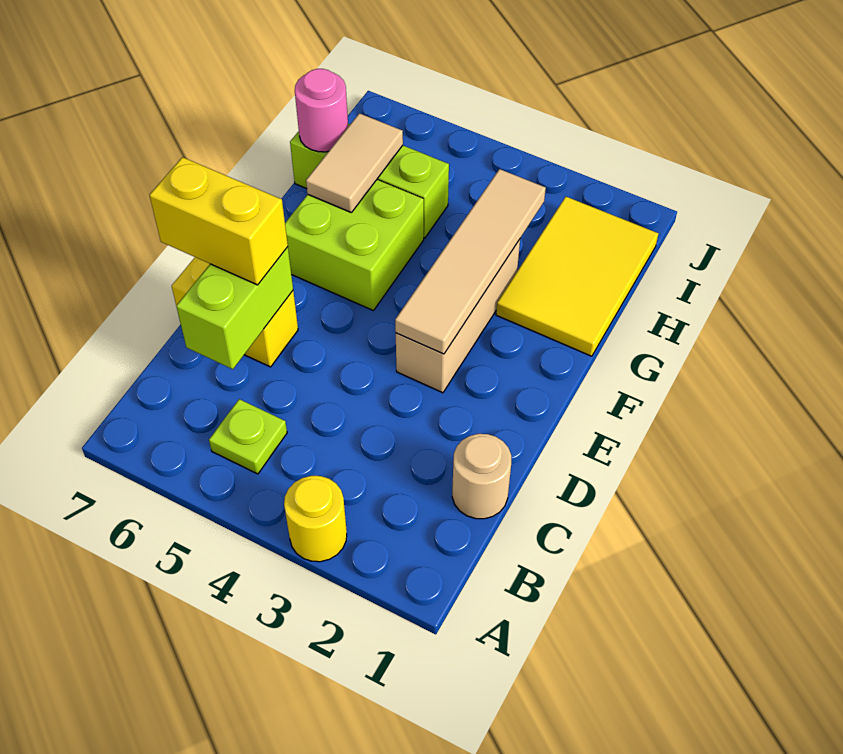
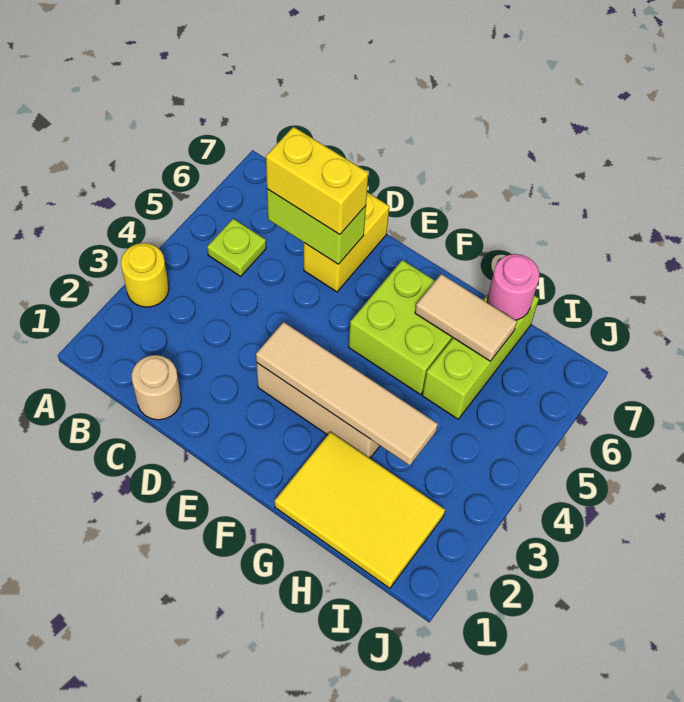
yellow 1x2 brick [149,157,288,285] -> yellow 1x2 brick turned to [266,127,369,235]

